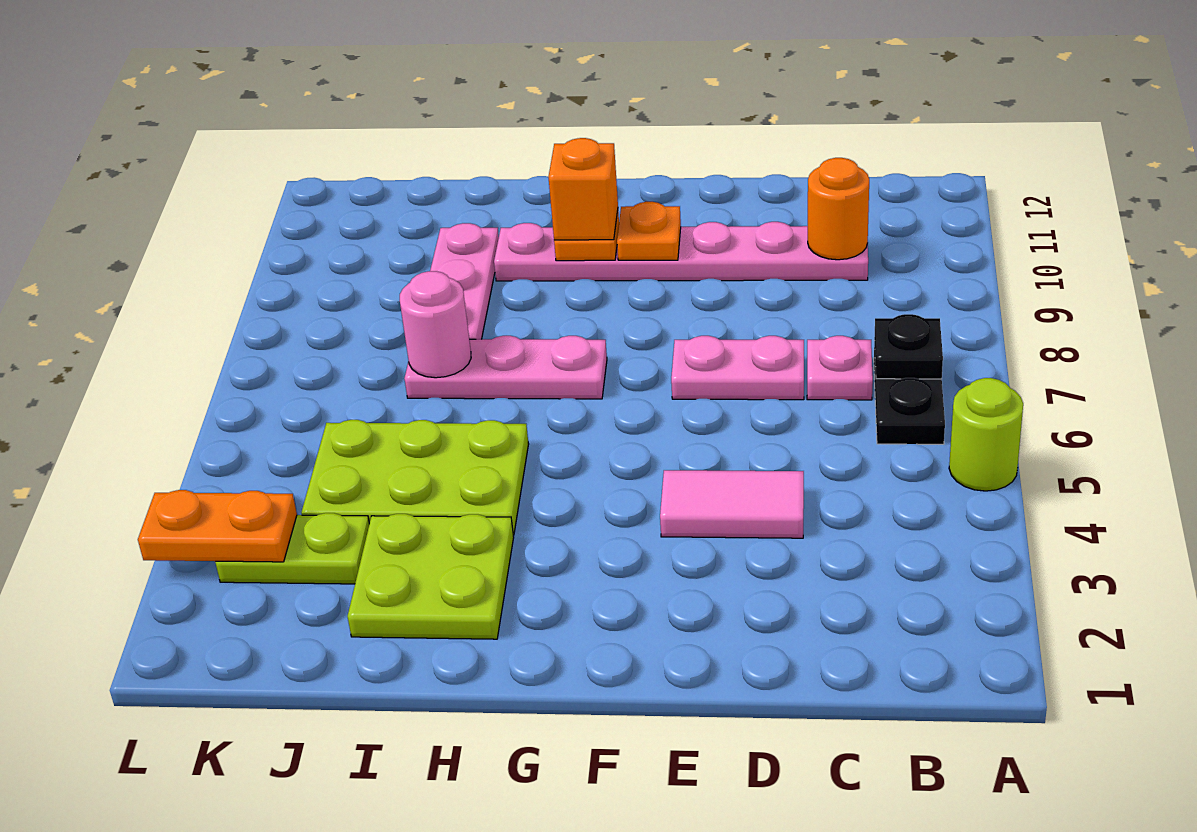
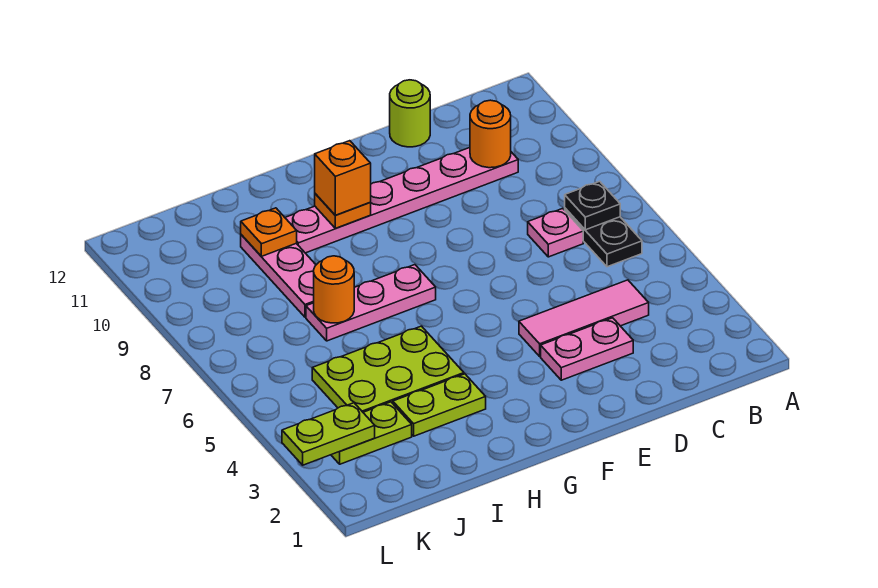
lime 1x1 round brick [949,378,1023,491] -> lime 1x1 round brick moved to [390,80,430,147]
pink 1x2 tile [660,470,804,538] -> pink 1x3 tile [519,280,649,356]
pink 1x2 plate [671,336,804,400] -> pink 1x2 plate moved to [541,318,633,380]
orange 1x1 plate [617,202,681,260] -> orange 1x1 plate moved to [241,208,297,256]
lime 2x2 plate [347,514,514,639] -> lime 1x2 plate [393,374,486,436]
pink 1x1 round brick [400,271,471,378] -> orange 1x1 round brick [314,256,354,323]
orange 1x2 plate [138,490,297,562] -> lime 1x2 plate [282,403,375,465]

